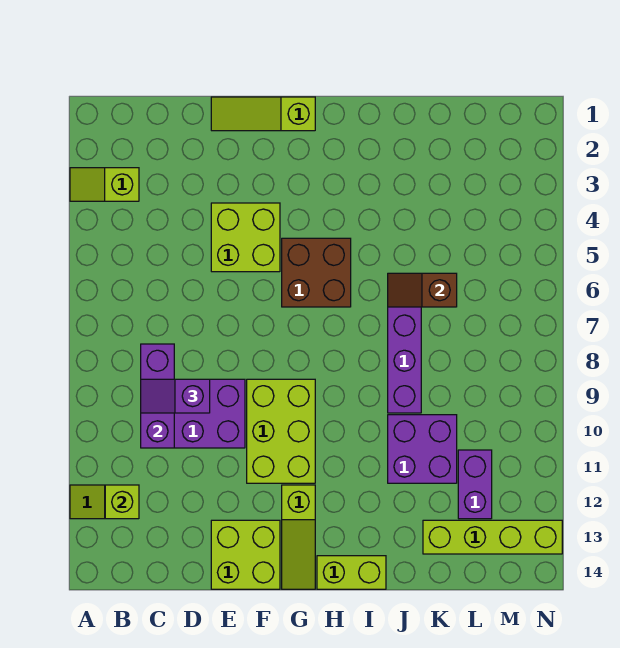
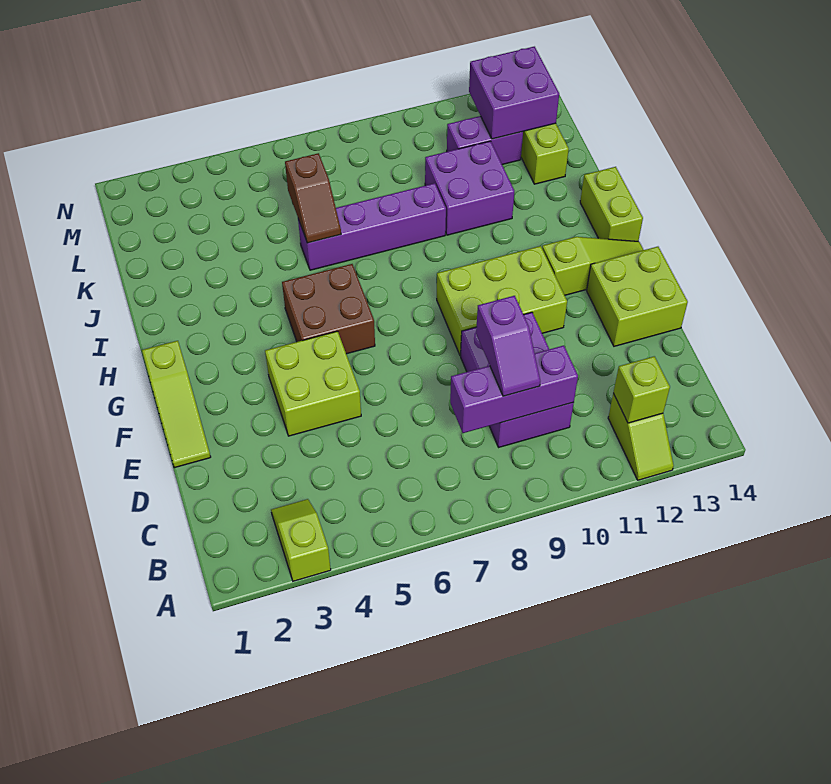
lime 1x2 slope [70,168,139,201] -> lime 1x2 slope turned to [271,499,331,581]
none -> purple 2x2 brick [469,47,559,139]

